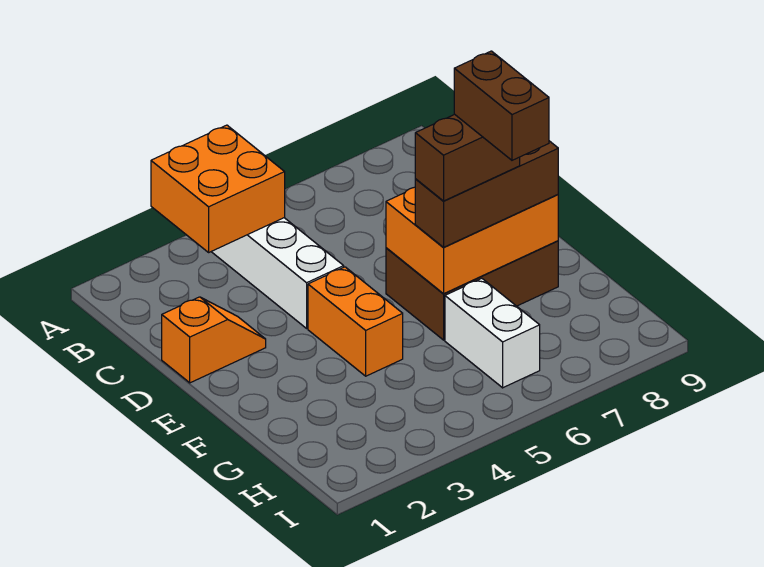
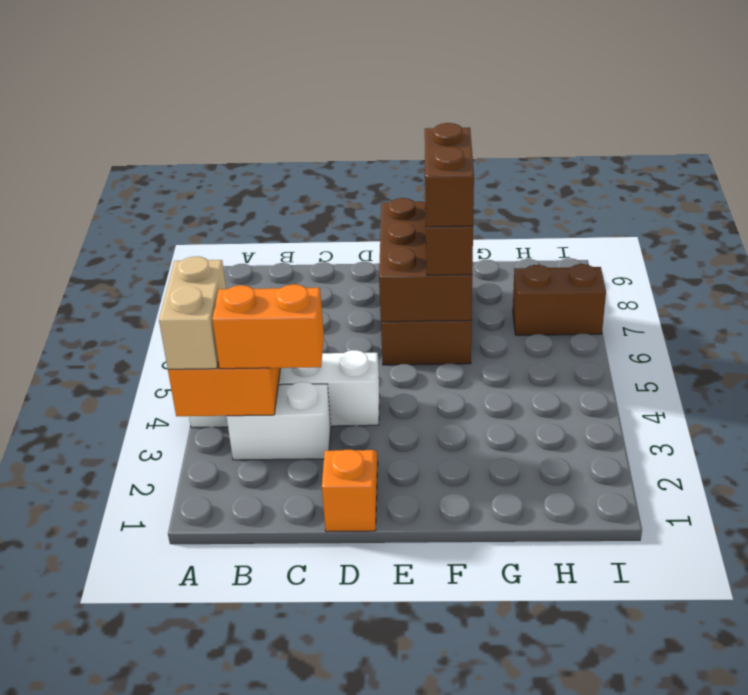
none -> tan 1x2 brick [159,256,226,369]
orange 1x2 brick [308,267,403,376] -> orange 1x2 brick moved to [212,284,324,369]
orange 2x3 brick [386,187,558,294] -> brown 2x3 brick [379,198,472,322]
brown 1x2 brick [454,51,549,160] -> brown 1x2 brick moved to [513,264,606,335]
white 1x2 brick [445,279,540,388] -> white 1x2 brick moved to [227,382,331,460]

